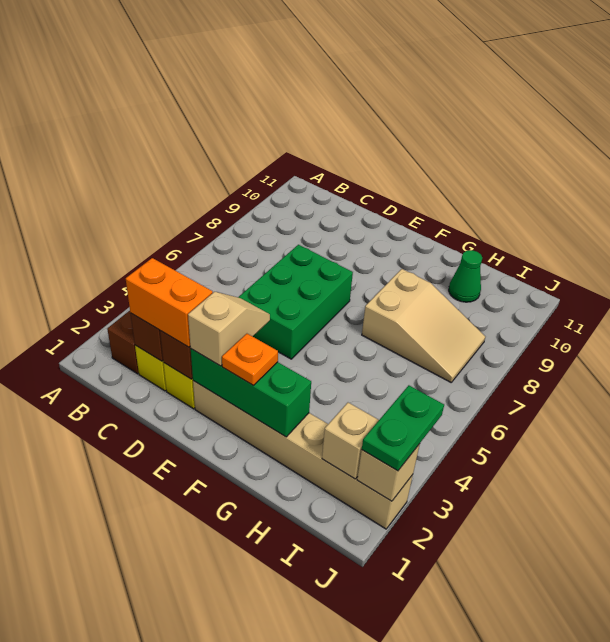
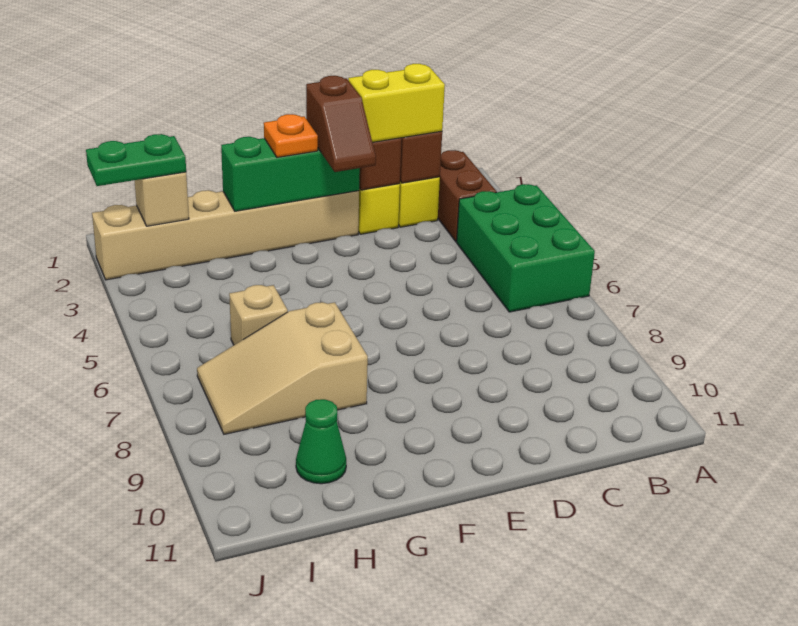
orange 1x2 brick [126,258,213,347] -> yellow 1x2 brick [348,64,445,142]
green 2x3 brick [238,245,353,359] -> green 2x3 brick moved to [457,184,595,312]
tan 1x2 slope [188,292,270,366] -> brown 1x2 slope [306,76,376,172]
tan 1x1 brick [357,444,420,501] -> tan 1x1 brick moved to [229,285,288,345]
green 1x2 plate [362,385,444,471] -> green 1x2 plate turned to [86,134,186,186]

